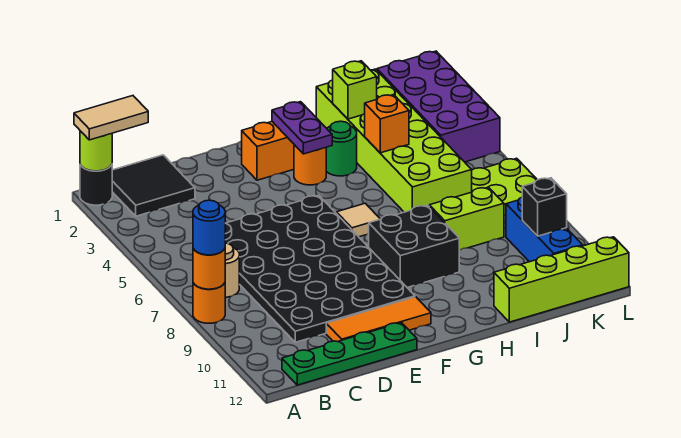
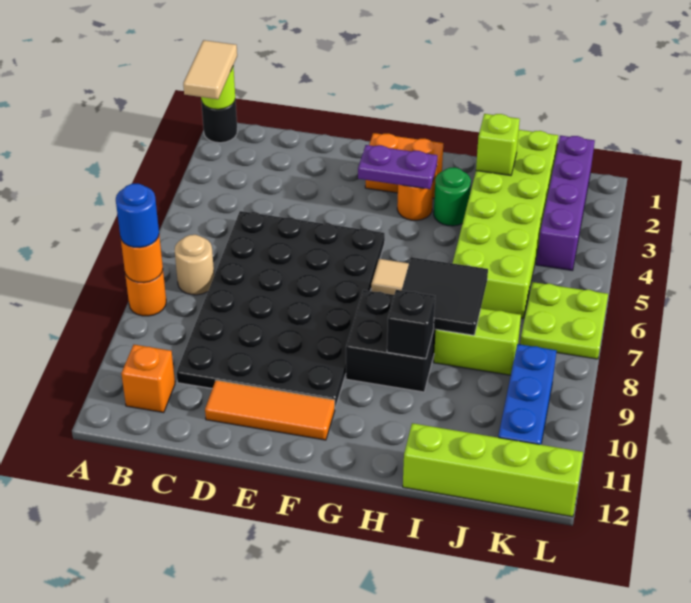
tan 1x2 tile [74,96,148,140] -> tan 1x2 tile turned to [183,40,237,99]
black 2x2 tile [112,155,195,216] -> black 2x2 tile moved to [401,257,488,335]
green 1x4 plate [282,323,417,385] -> none
purple 1x2 plate [272,102,332,154] -> purple 1x2 plate turned to [358,145,437,189]
orange 1x1 brick [365,95,409,153] -> orange 1x1 brick moved to [121,345,175,413]
purple 2x4 brick [377,51,500,162] -> purple 1x4 brick [537,136,595,271]
black 1x1 brick [522,178,567,236] -> black 1x1 brick moved to [387,290,435,359]

